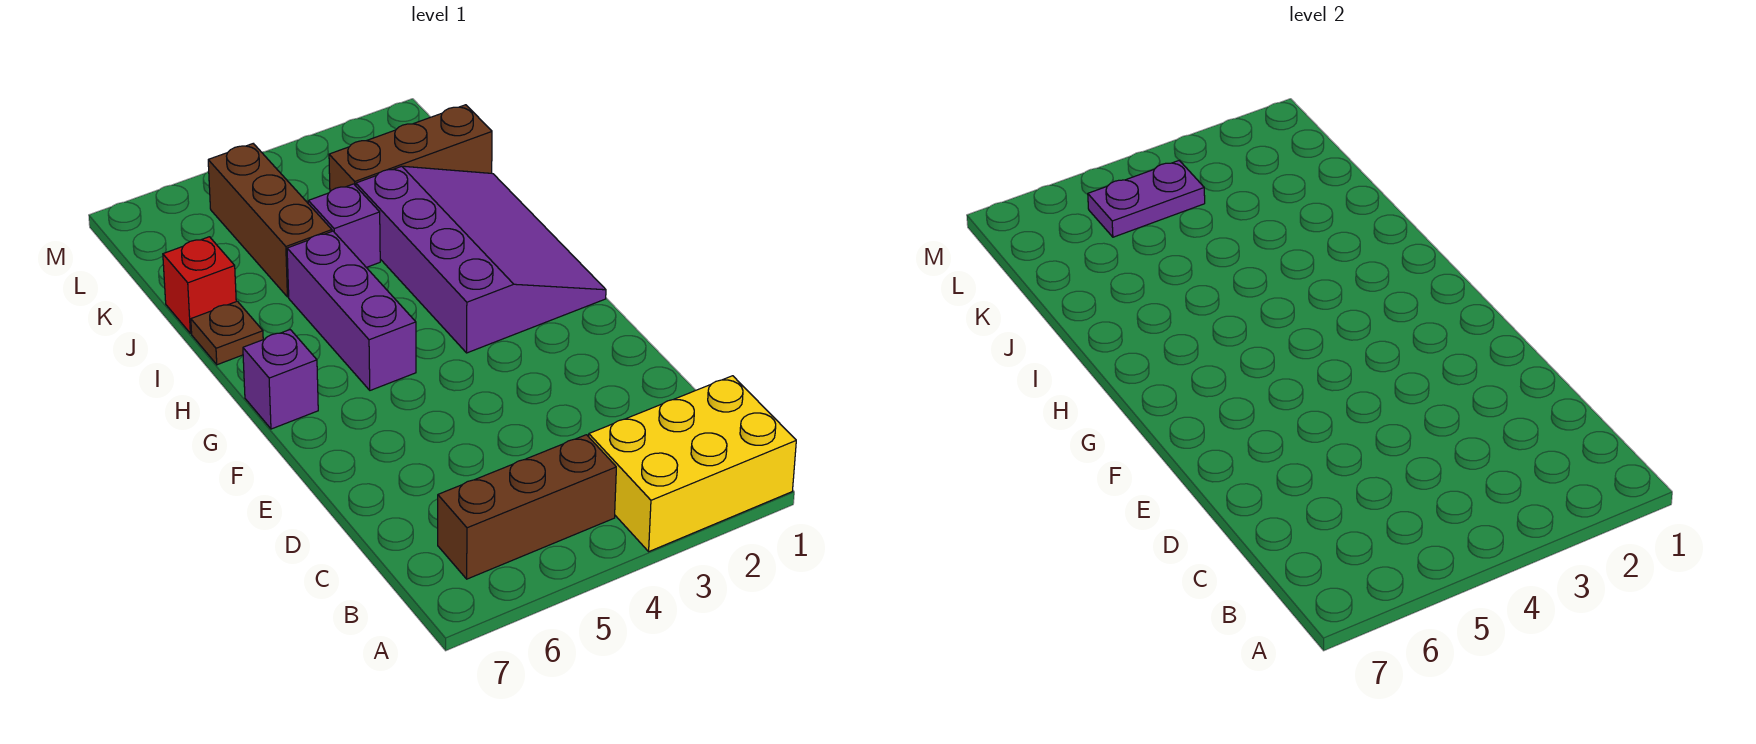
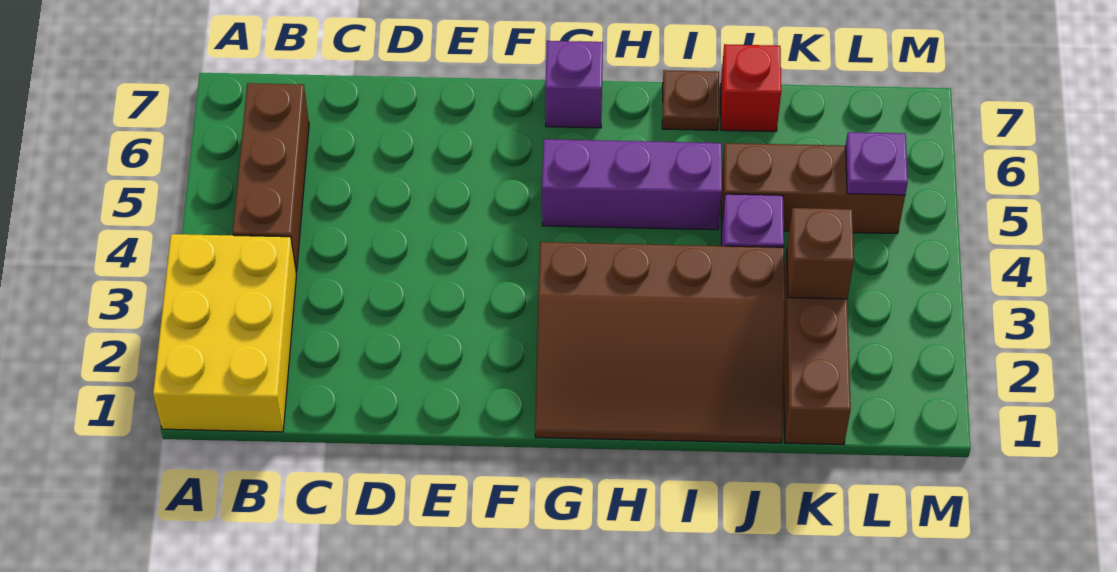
purple 3x4 slope [356,166,606,353] -> brown 3x4 slope [535,242,785,443]
none -> brown 1x1 brick [787,208,854,299]
purple 1x2 plate [1088,160,1205,237] -> purple 1x1 plate [846,132,908,195]

